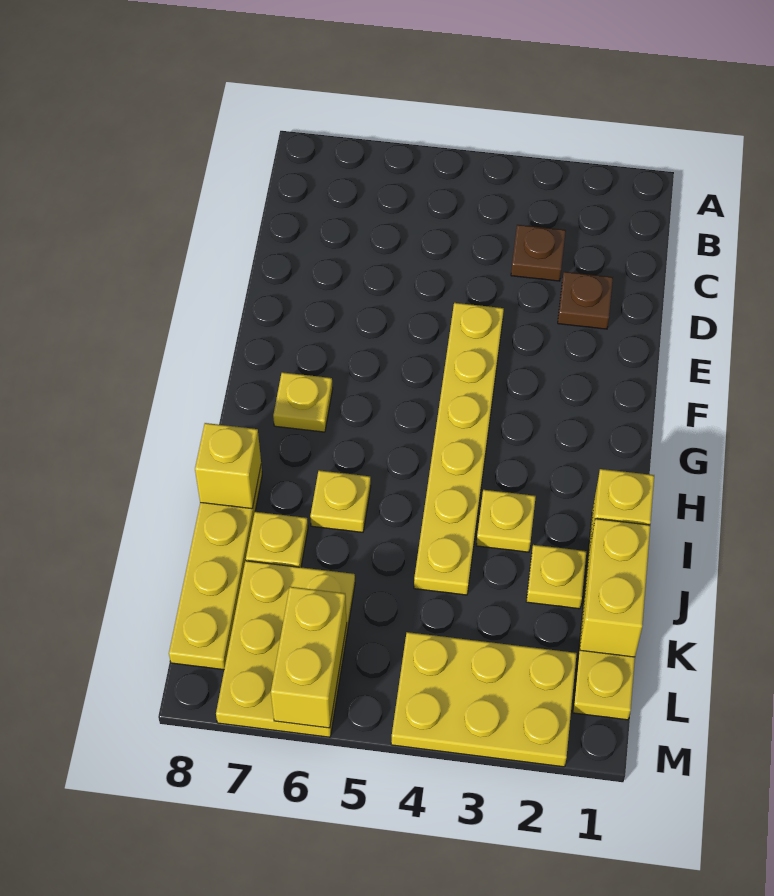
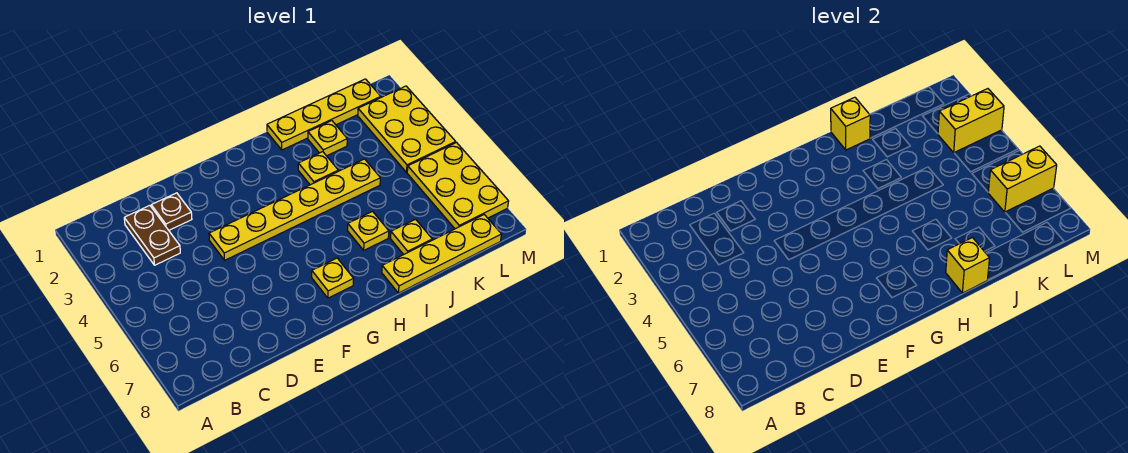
brown 1x1 plate [511,225,566,281] -> brown 1x2 plate [124,206,180,265]
yellow 1x2 brick [580,519,650,657] -> yellow 1x2 brick moved to [938,89,1004,153]
yellow 2x3 plate [216,561,355,737] -> yellow 2x3 plate turned to [407,143,509,229]

